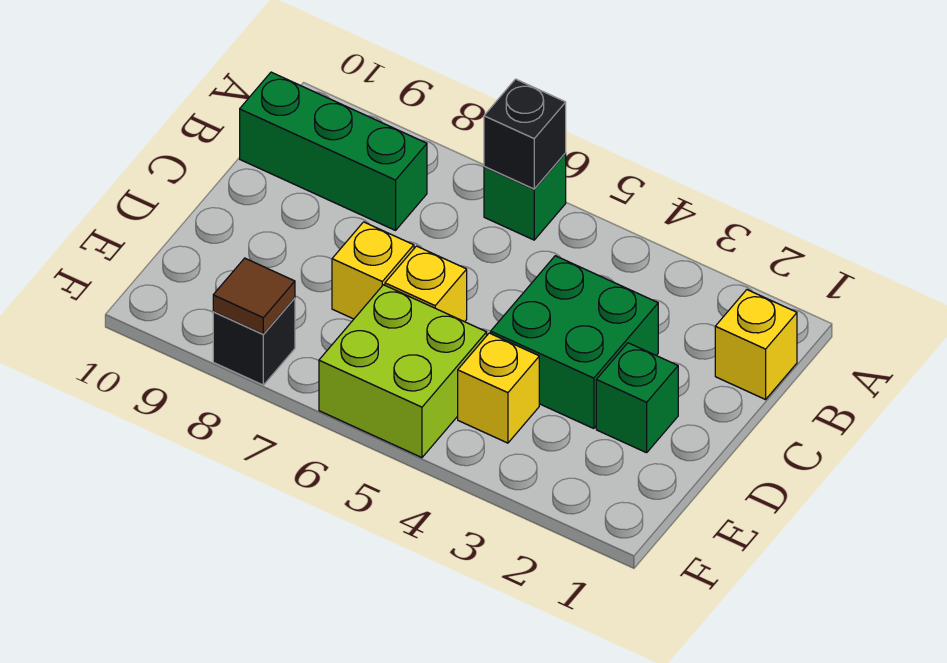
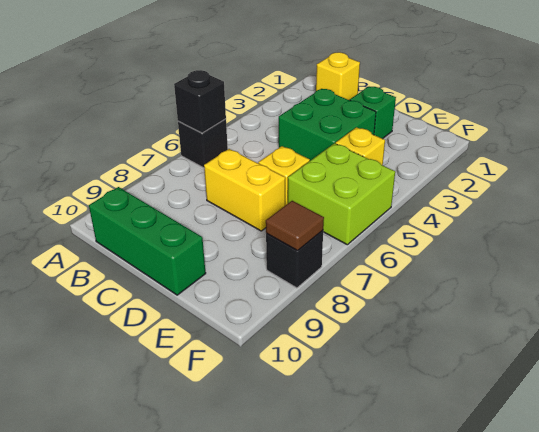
green 1x1 brick [484,153,566,240] -> black 1x1 brick [178,119,228,168]
green 1x3 brick [240,72,427,230] -> green 1x3 brick turned to [89,187,206,295]
yellow 1x1 brick [332,222,414,319] -> yellow 1x2 brick [204,149,285,231]

